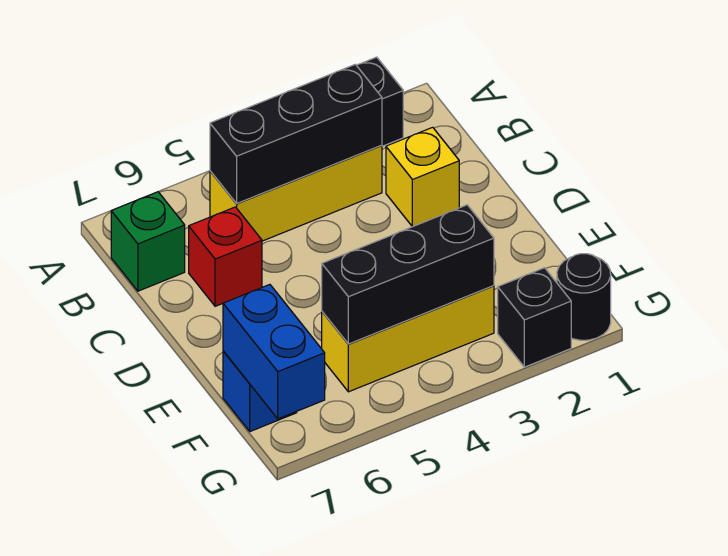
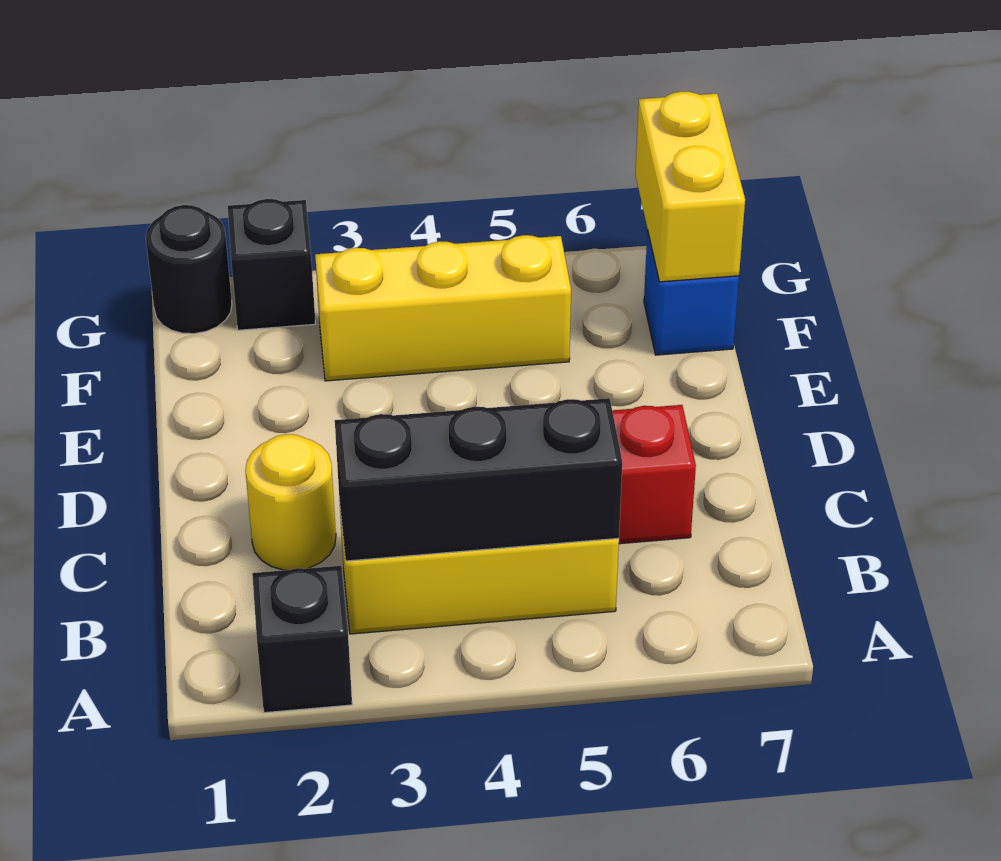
green 1x1 brick [111,192,185,291] -> none
yellow 1x1 brick [386,127,459,227] -> yellow 1x1 round brick [245,434,336,570]
black 1x3 brick [322,205,494,344] -> none
blue 1x2 brick [223,285,325,419] -> yellow 1x2 brick [635,91,745,282]

